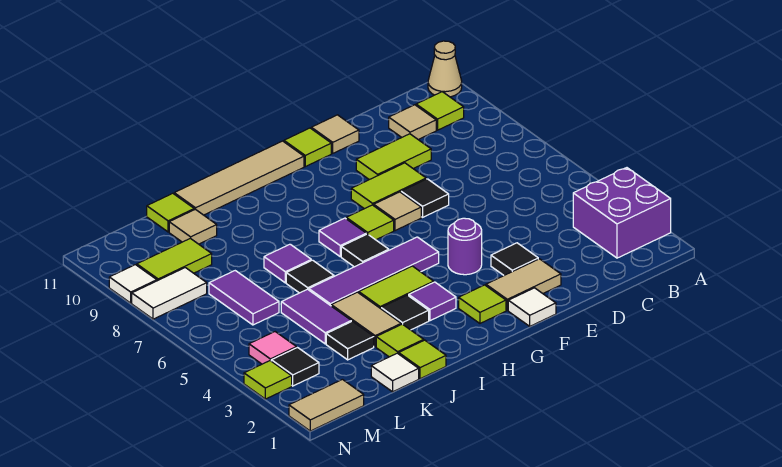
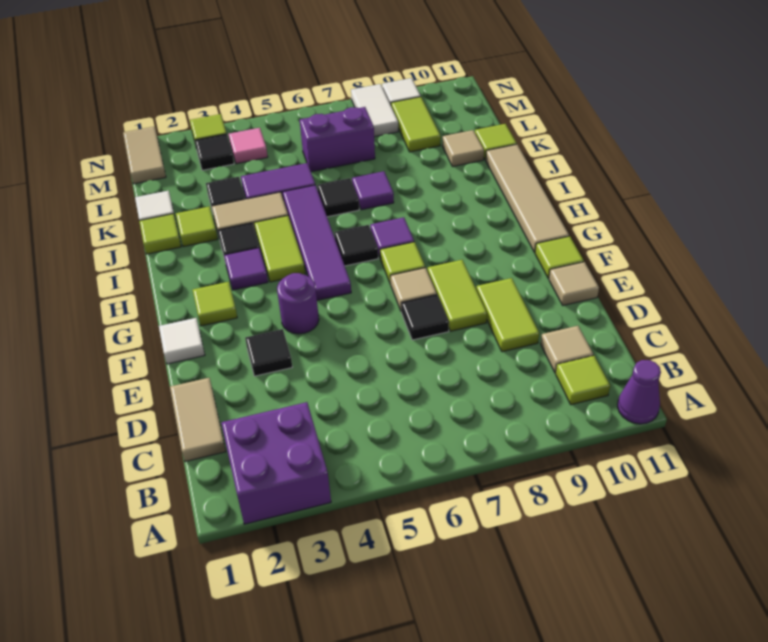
tan 1x1 cone [428,41,462,97] -> purple 1x1 cone [618,360,661,424]
tan 1x2 tile [486,259,561,310] -> tan 1x2 tile moved to [170,378,226,462]
purple 1x2 tile [209,271,279,325] -> purple 1x2 brick [300,107,375,172]

